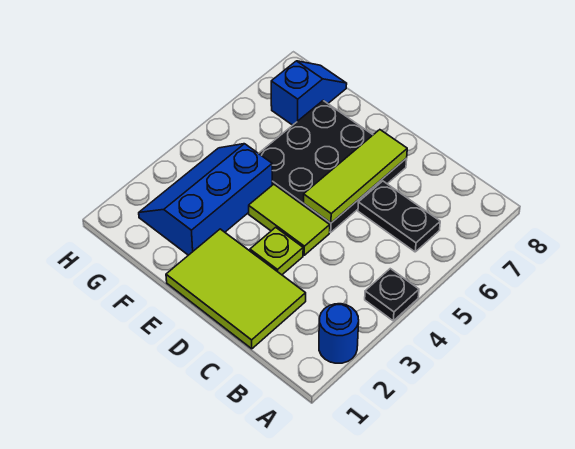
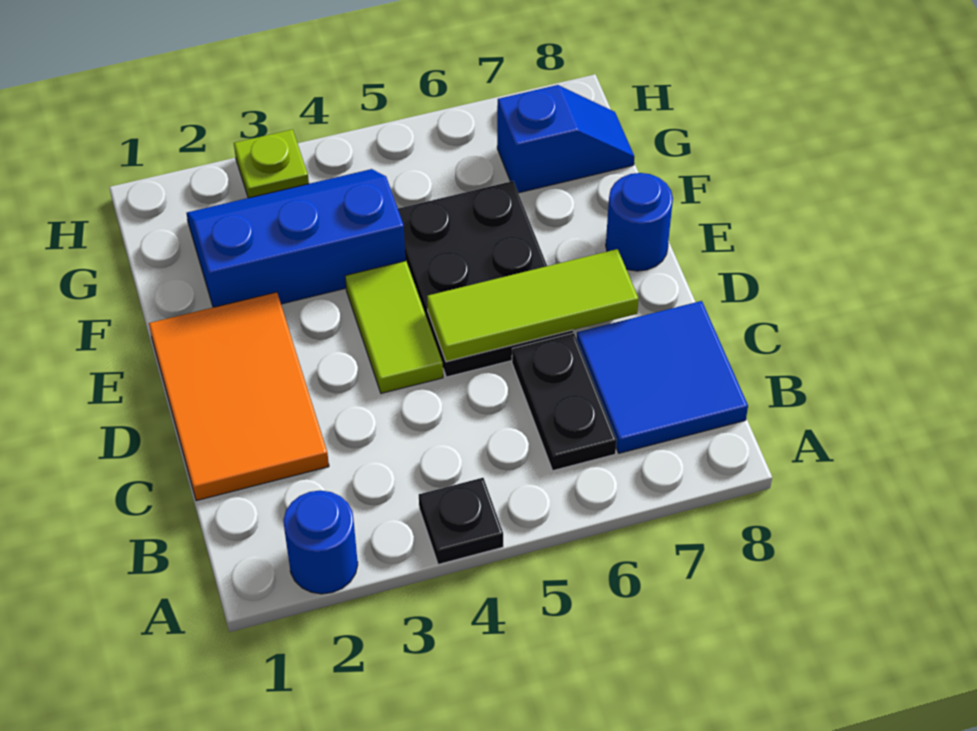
none -> blue 2x2 tile [577,301,748,453]
lime 2x3 tile [166,229,306,349] -> orange 2x3 tile [149,292,329,501]
lime 1x1 plate [250,227,303,275] -> lime 1x1 plate moved to [234,129,309,198]
black 3x3 plate [259,101,407,232] -> black 2x3 plate [398,181,573,377]
none -> blue 1x1 round brick [606,173,673,271]

